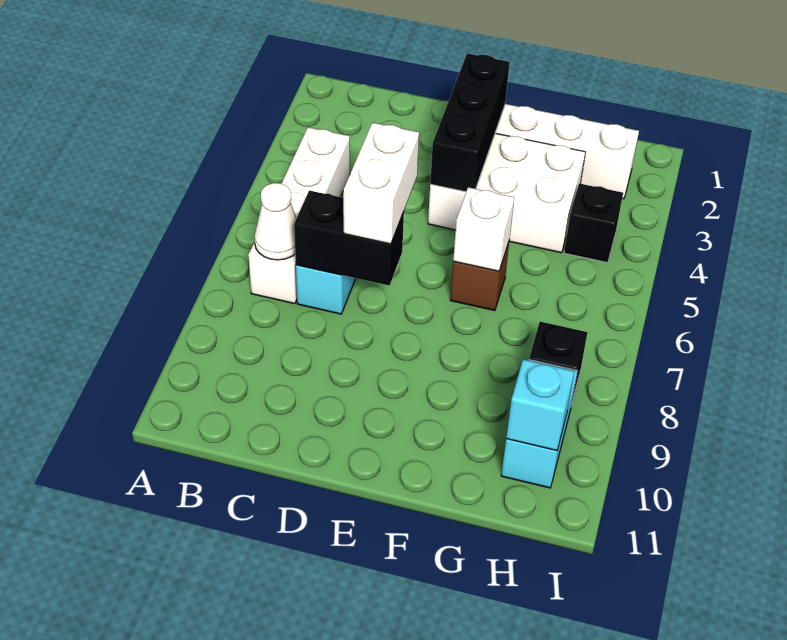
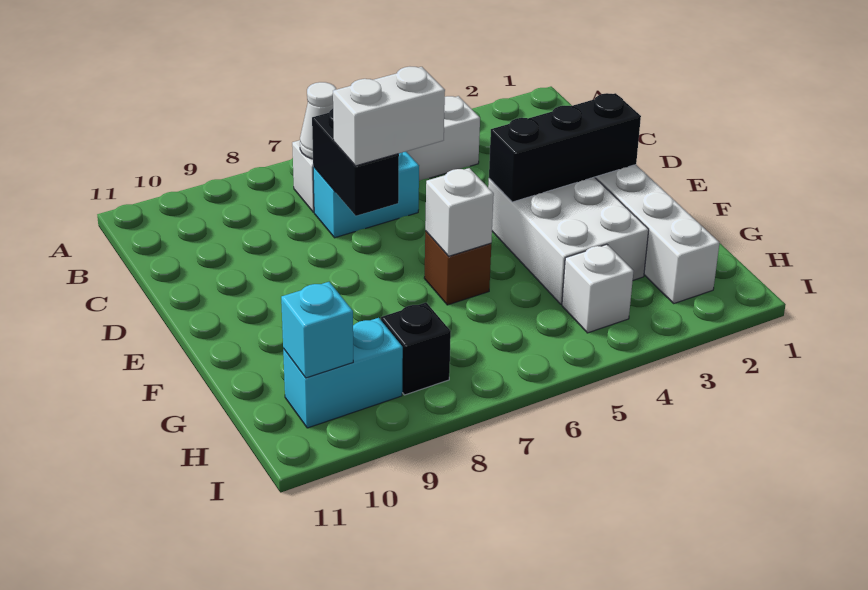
black 1x1 brick [564,183,623,263] -> white 1x1 brick [562,244,633,333]

